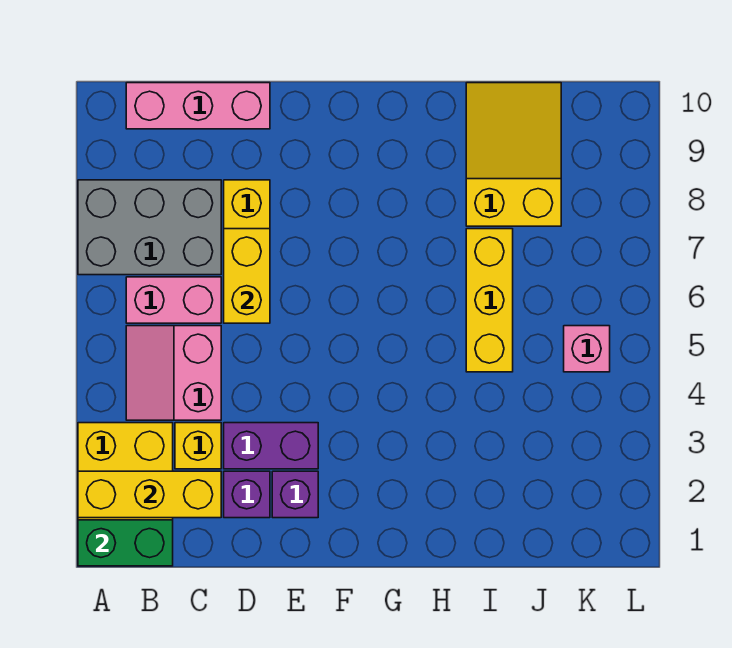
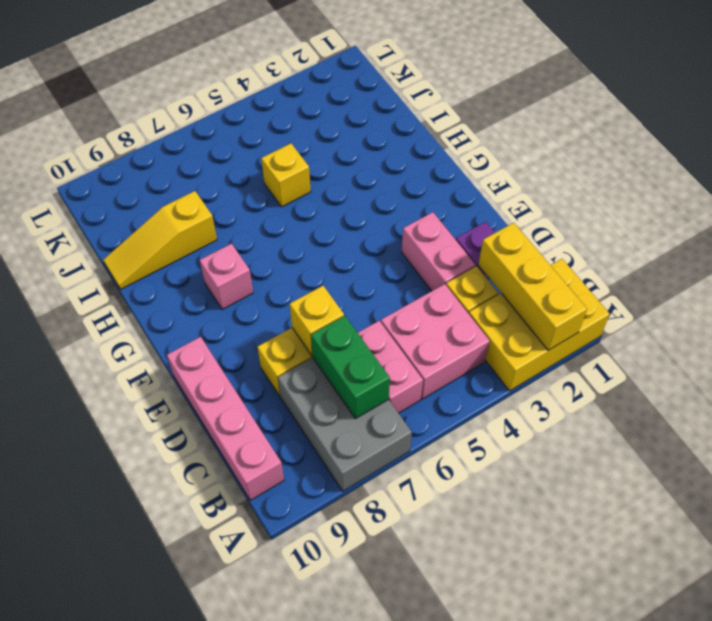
green 1x2 brick [78,520,173,566] -> green 1x2 brick moved to [311,316,390,419]
pink 2x2 slope [126,326,221,420] -> pink 2x2 brick [381,284,490,399]
pink 1x3 brick [126,83,270,129] -> pink 1x4 brick [167,337,284,500]
purple 1x2 brick [224,423,318,469] -> pink 1x2 brick [402,212,476,291]
yellow 1x2 brick [224,229,270,323] -> yellow 1x1 brick [290,286,344,356]
purple 1x1 brick [272,471,318,518] -> none
yellow 1x3 brick [466,229,513,372] -> yellow 1x1 brick [261,143,311,207]
yellow 2x3 slope [466,83,561,226] -> yellow 1x3 slope [103,191,217,289]
pink 1x1 brick [564,326,610,372] -> pink 1x1 brick moved to [200,244,253,309]

